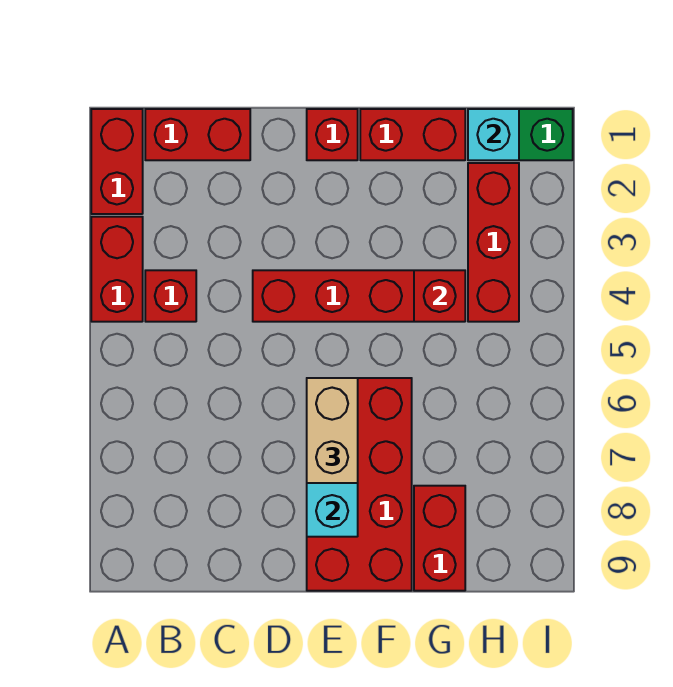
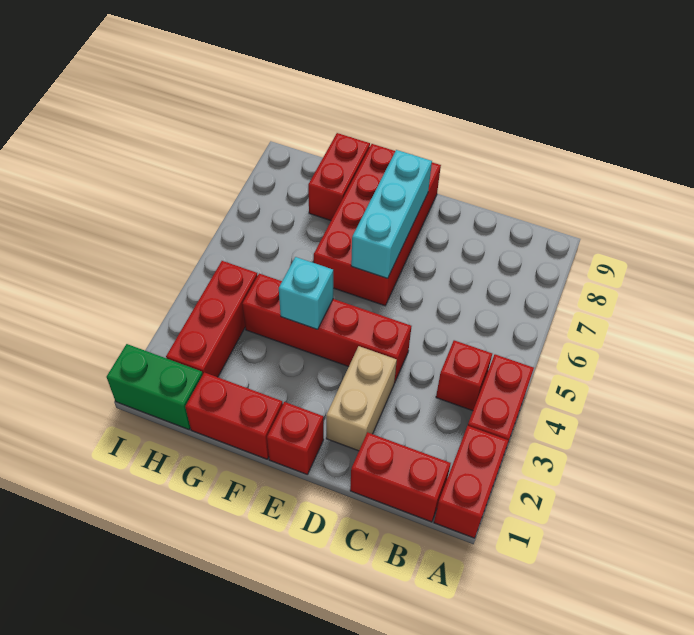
tan 1x2 brick [307,378,358,483] -> tan 1x2 brick moved to [326,346,397,451]
red 1x1 brick [414,270,465,322] -> none
cyan 1x1 brick [468,109,519,160] -> cyan 1x1 brick moved to [279,257,333,329]

